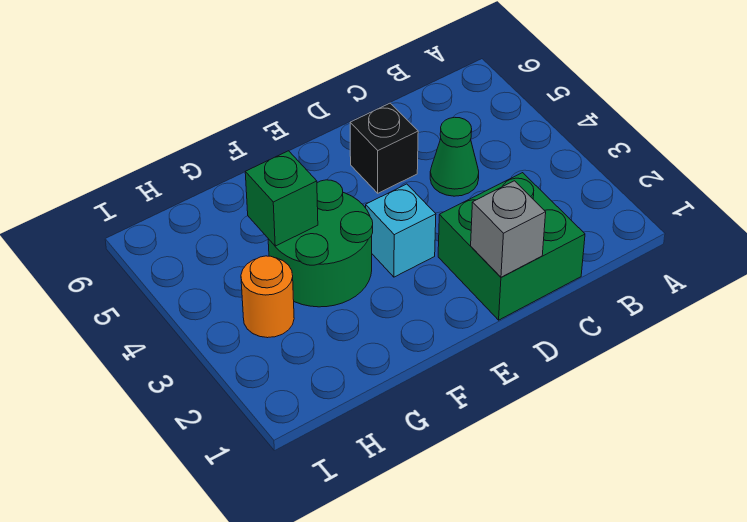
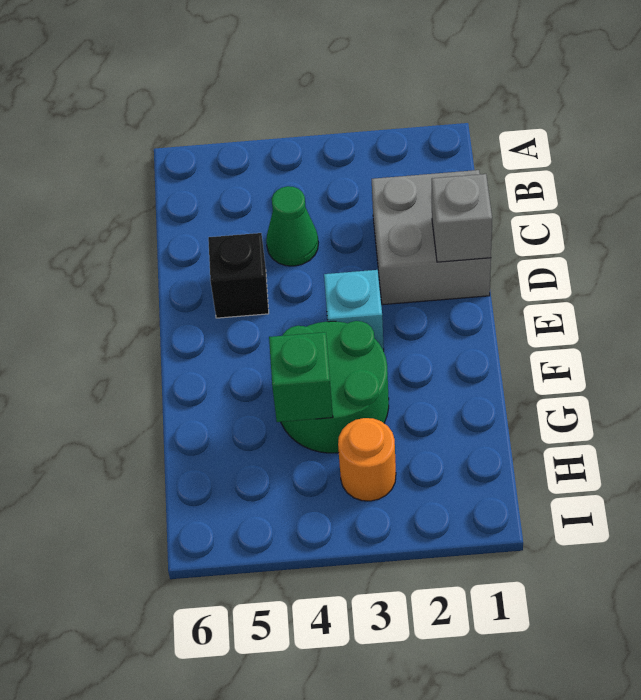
green 2x2 brick [438,173,585,320] -> grey 2x2 brick [372,170,491,305]

